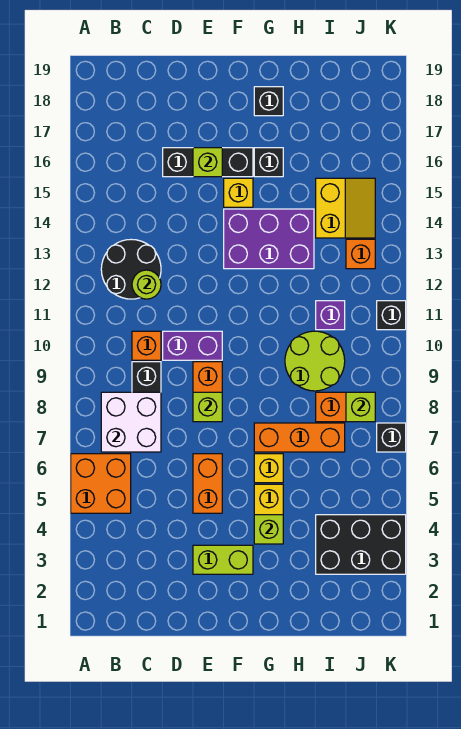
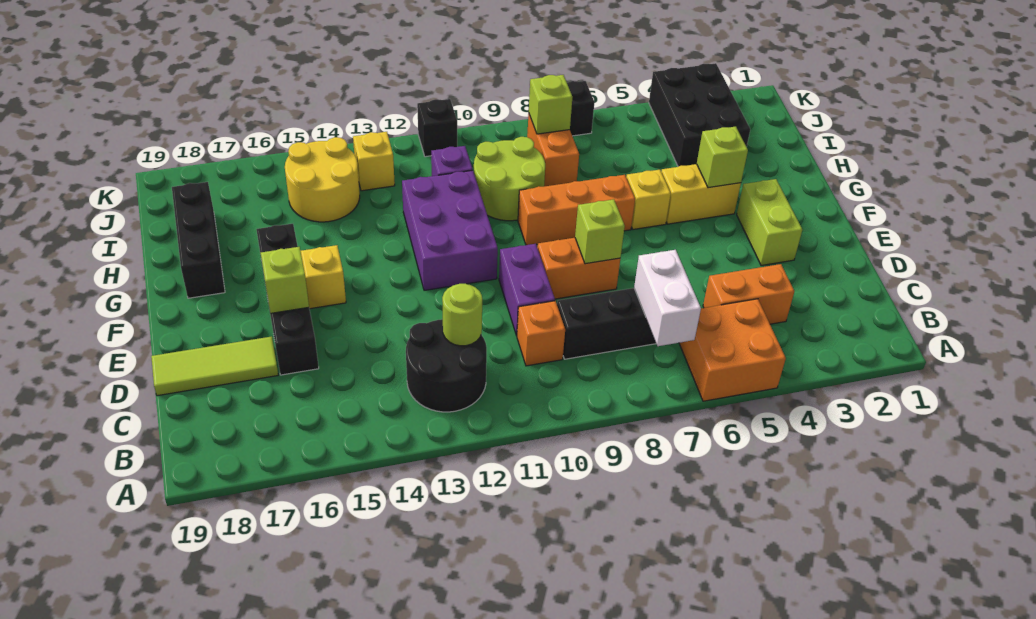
white 2x2 brick [101,392,161,452] -> white 1x2 brick [634,250,701,346]
none -> lime 1x3 tile [151,336,278,396]
orange 1x2 brick [193,454,222,513] -> orange 1x2 brick moved to [703,264,794,324]
purple 2x3 brick [224,209,314,269] -> purple 2x3 brick moved to [402,170,498,290]
orange 1x3 brick [254,423,345,452] -> orange 1x3 brick turned to [518,175,635,245]
black 1x1 brick [254,87,283,116] -> black 1x3 brick [172,182,225,298]
yellow 2x2 slope [316,178,375,238] -> yellow 2x2 round brick [285,137,360,222]
orange 1x1 brick [346,239,375,269] -> yellow 1x1 brick [353,132,395,191]

